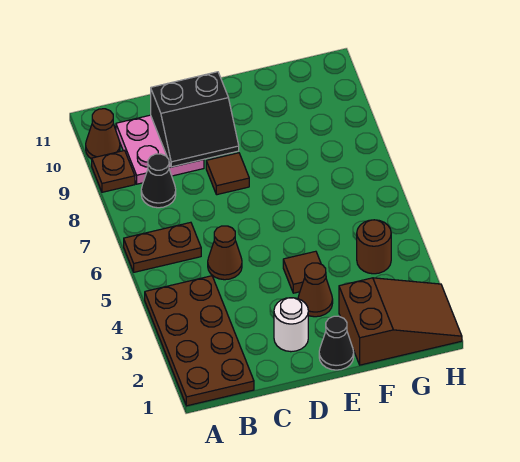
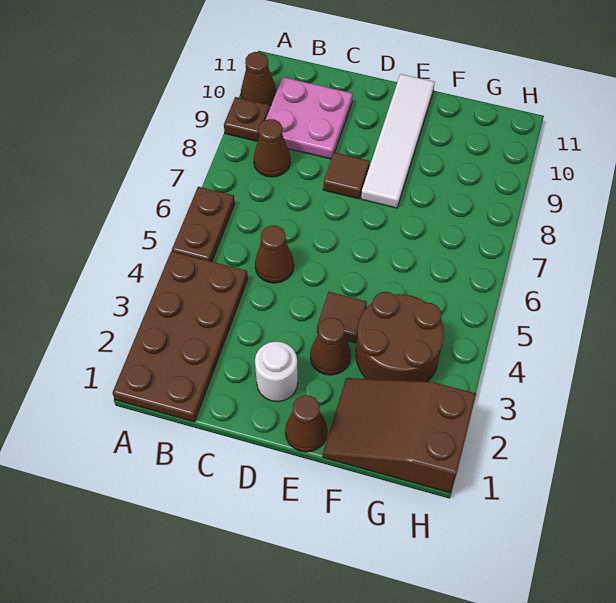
brown 1x2 plate [124,222,201,272] -> brown 1x2 plate turned to [172,187,235,262]
black 1x1 cone [141,154,176,208] -> brown 1x1 cone [254,119,290,177]
black 2x2 slope [151,72,239,167] -> none
black 1x1 cone [319,316,354,370] -> brown 1x1 cone [285,395,327,452]
none -> white 1x4 tile [361,74,435,208]
brown 2x3 slope [339,278,462,365] -> brown 2x3 slope turned to [323,378,476,493]
brown 1x1 round brick [357,220,391,274] -> brown 2x2 round brick [356,292,444,382]

